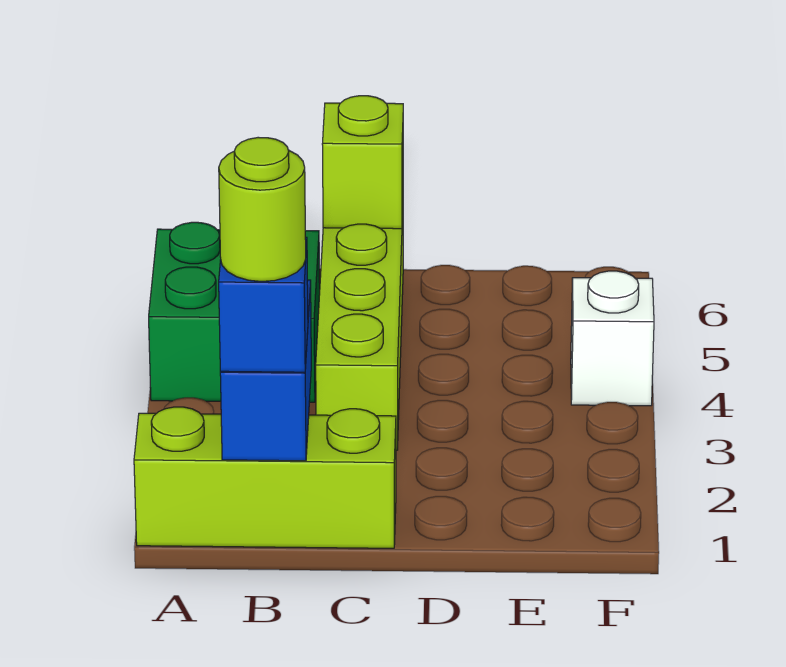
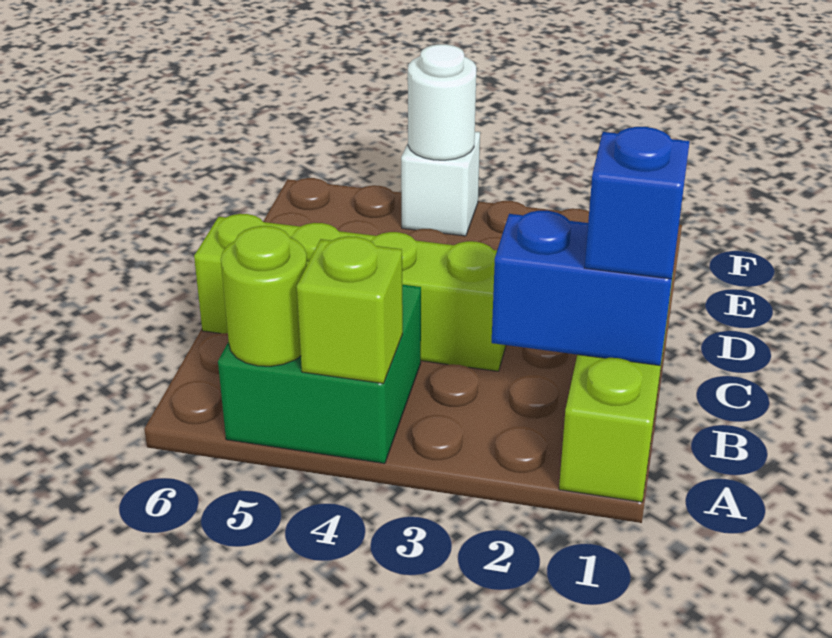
lime 1x1 round brick [219,137,306,281] -> lime 1x1 round brick moved to [221,226,307,366]
lime 1x1 brick [322,96,403,229] -> lime 1x1 brick moved to [297,236,403,383]
none -> white 1x1 round brick [408,44,476,160]

